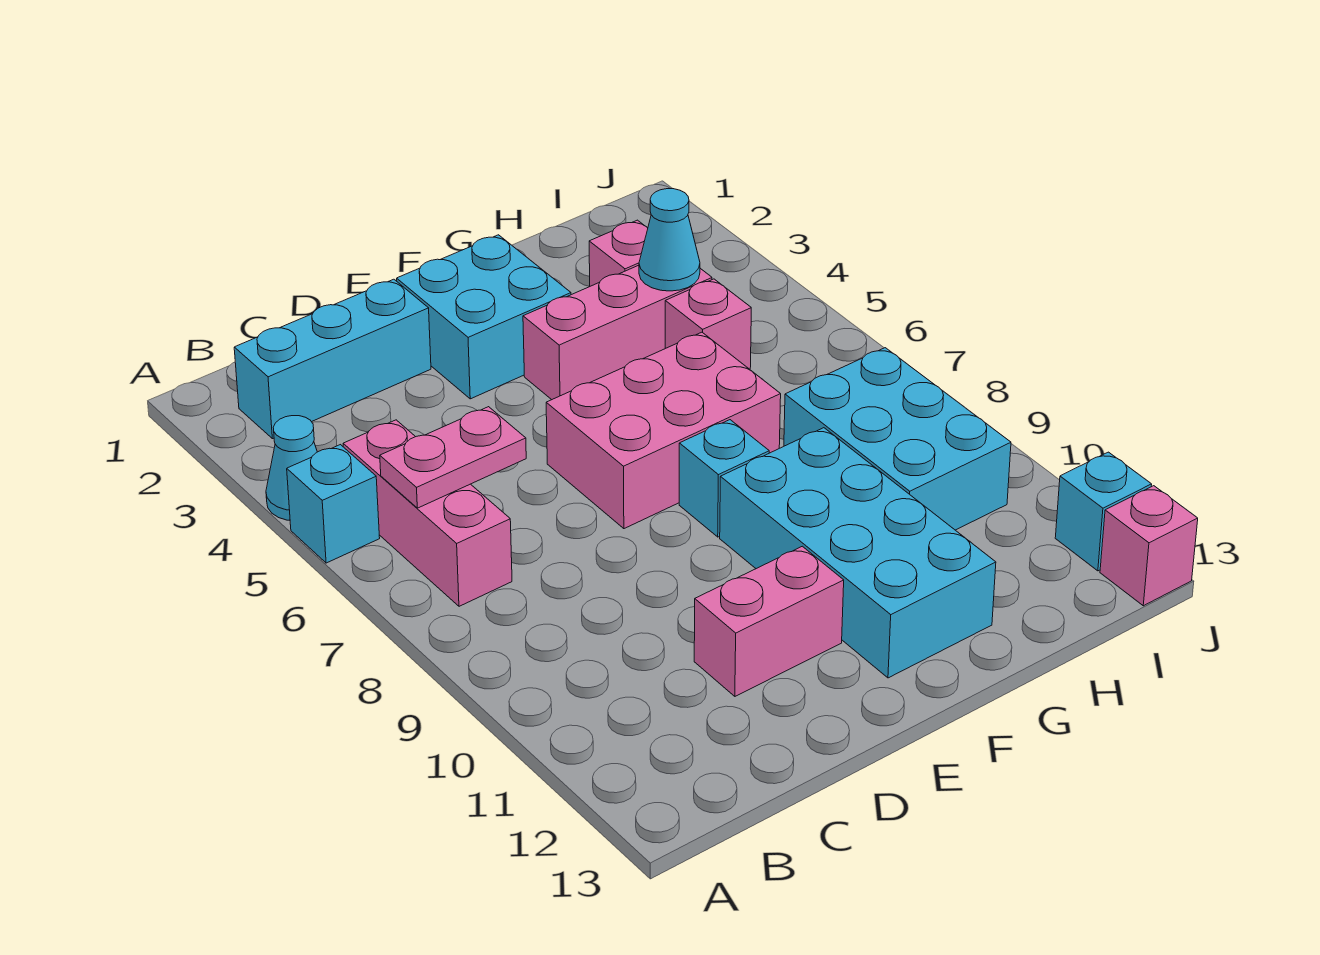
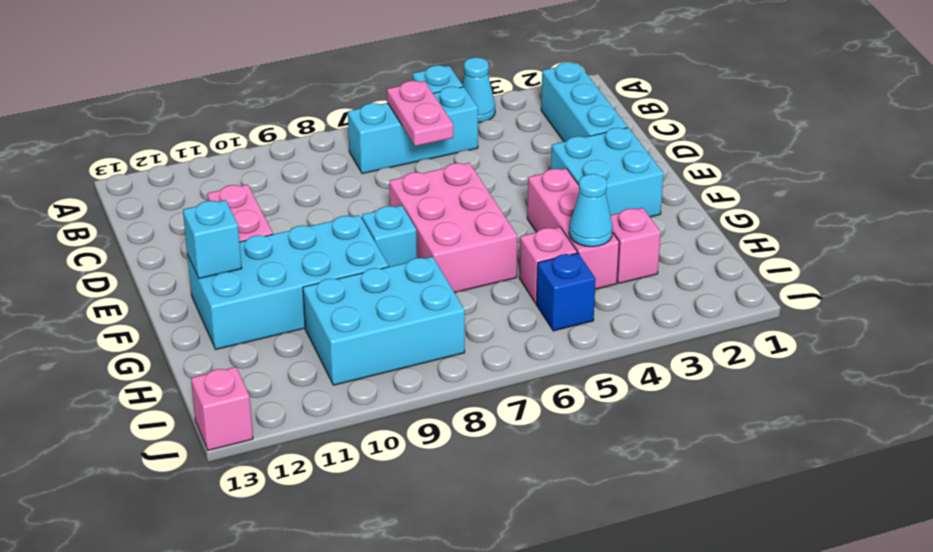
pink 1x3 brick [343,420,512,606] -> cyan 1x3 brick [348,87,478,174]
none -> blue 1x1 brick [537,253,596,331]
cyan 1x1 brick [1055,452,1152,571] -> cyan 1x1 brick moved to [183,200,242,279]

